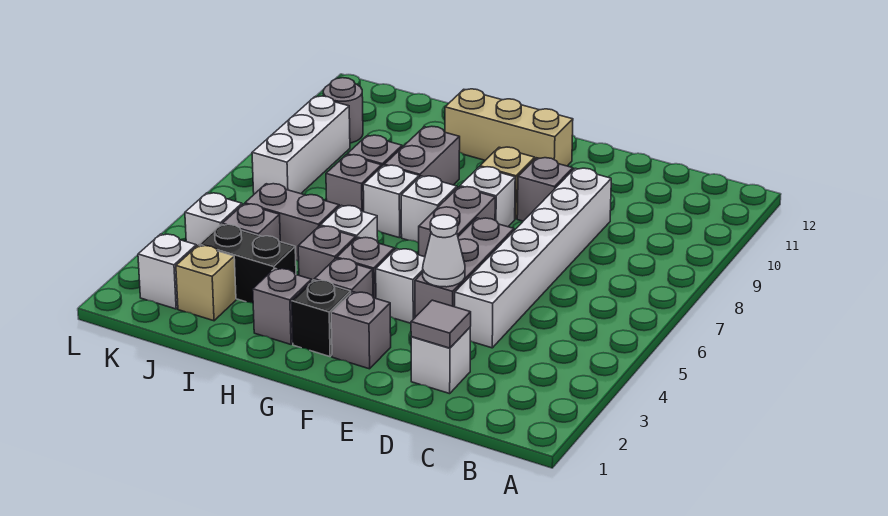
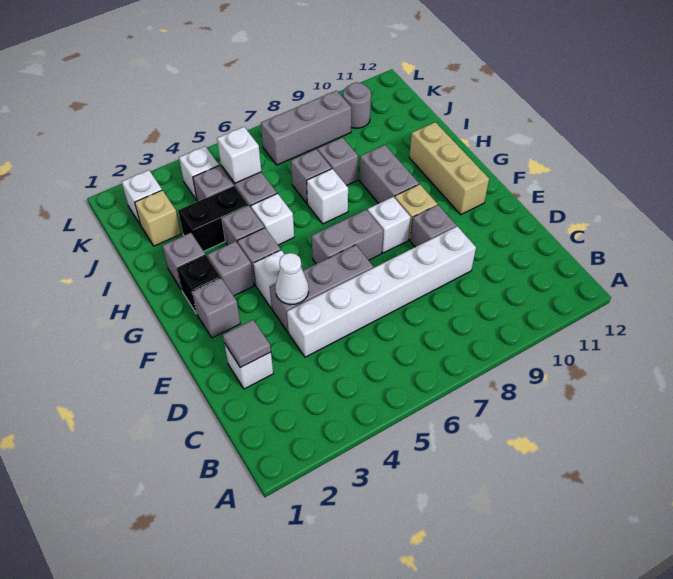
white 1x1 brick [401,176,457,243] -> white 1x1 brick moved to [217,127,261,183]
grey 1x2 brick [384,126,460,185] -> grey 1x2 brick turned to [359,145,419,204]
black 1x2 brick [199,224,296,303] -> black 1x2 brick turned to [178,186,249,251]
white 1x3 brick [252,96,350,194] -> grey 1x3 brick [261,91,352,165]

